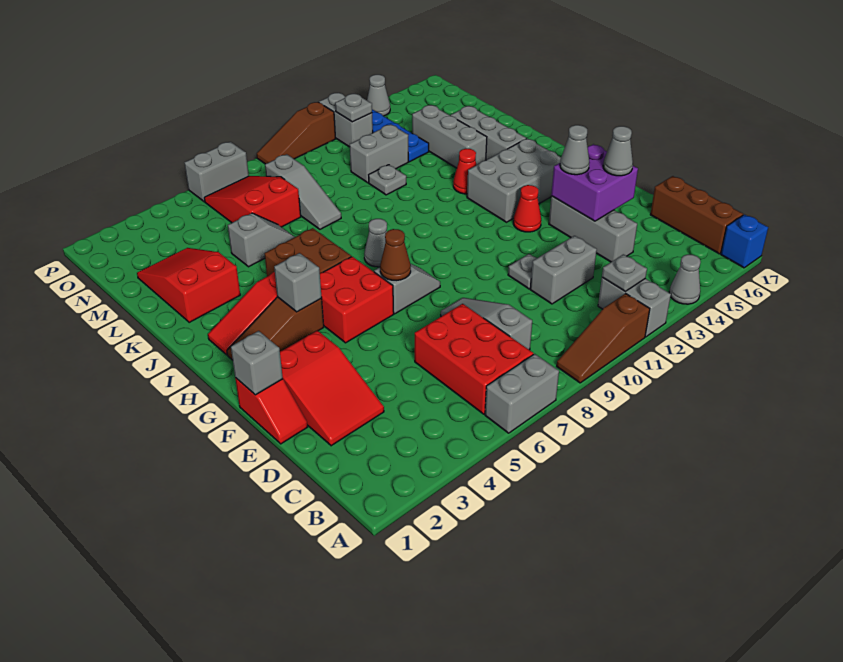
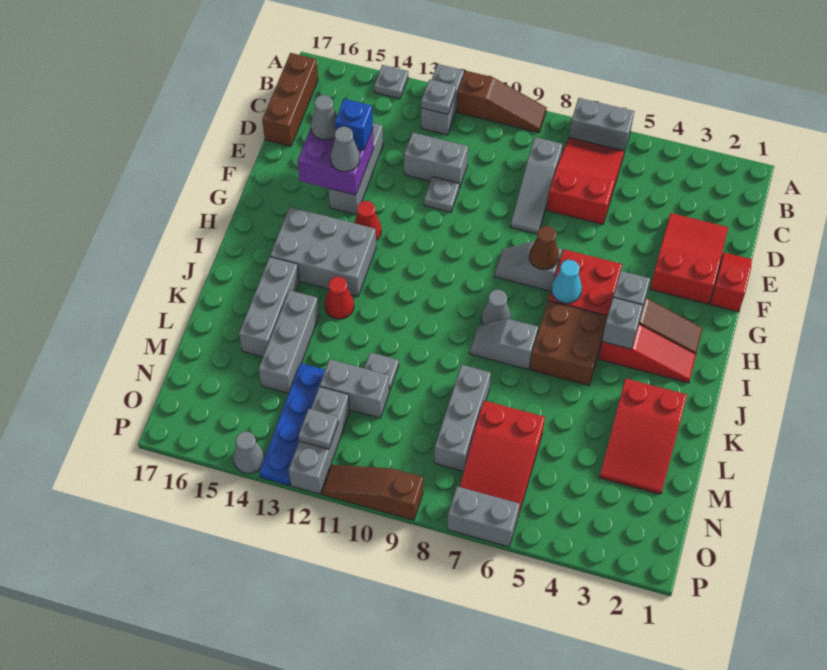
grey 1x1 cone [669,254,700,304] -> grey 1x1 plate [374,65,408,99]
blue 1x1 brick [721,215,768,268] -> blue 1x1 brick moved to [335,99,373,150]
red 2x3 brick [415,304,533,414] -> red 2x3 slope [547,138,625,224]
grey 1x1 brick [231,331,283,395] -> grey 1x1 brick moved to [602,297,643,349]
none -> cyan 1x1 cone [552,260,582,303]
grey 1x2 slope [228,213,295,267] -> grey 1x2 slope moved to [469,319,538,369]
grey 1x3 slope [265,154,341,229] -> grey 1x3 brick [434,365,491,471]
grey 1x2 brick [319,93,373,147] -> grey 1x3 brick [289,387,350,494]
brown 1x3 slope [257,102,336,164] -> brown 1x3 slope turned to [322,465,423,520]

